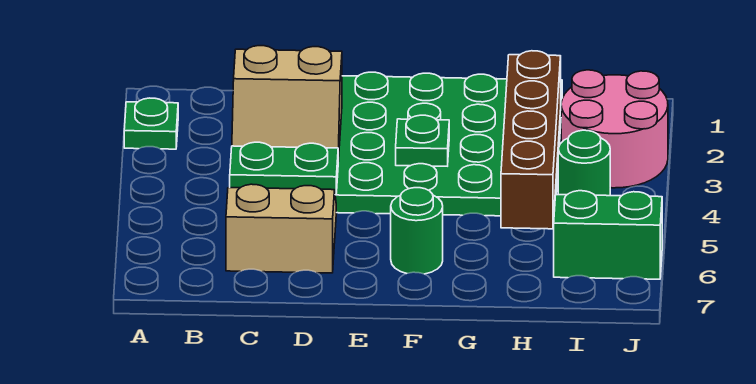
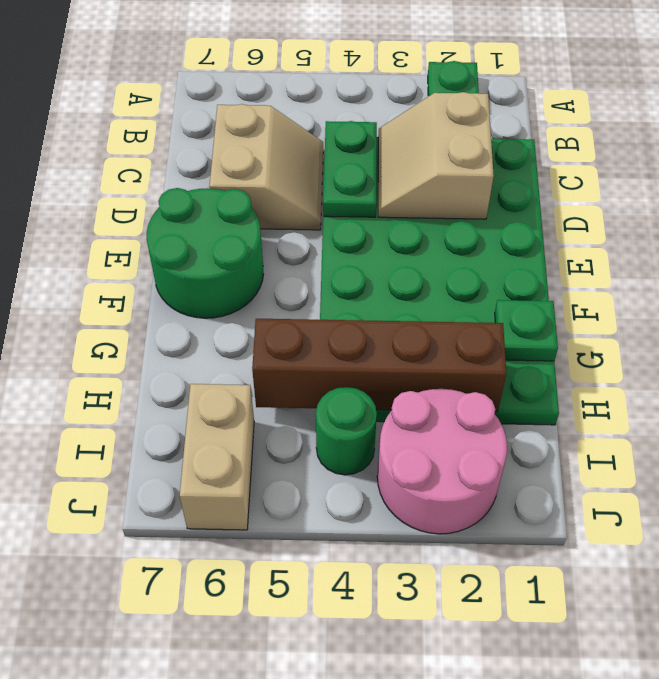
green 1x1 plate [396,115,449,166] -> green 1x1 plate moved to [495,300,558,361]
green 1x1 round brick [391,188,443,274] -> green 2x2 round brick [147,188,263,318]
green 1x2 brick [554,191,662,279] -> tan 1x2 brick [180,384,254,530]

